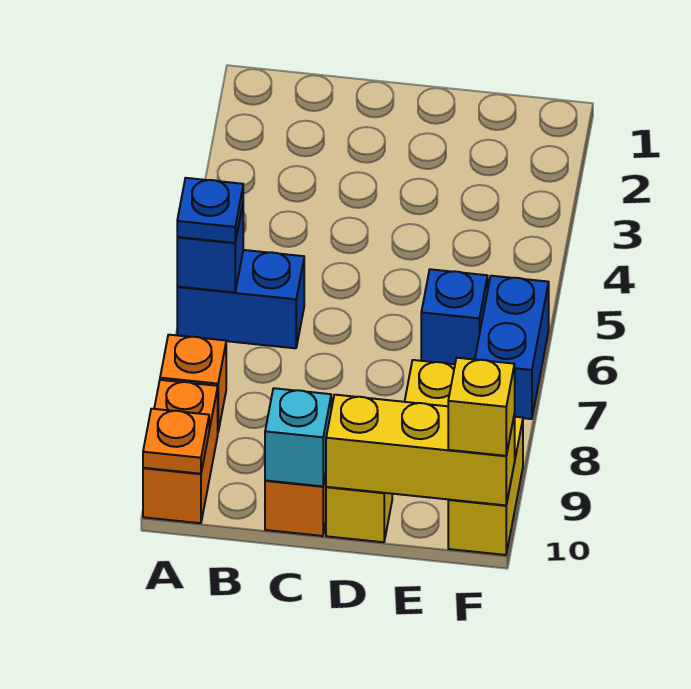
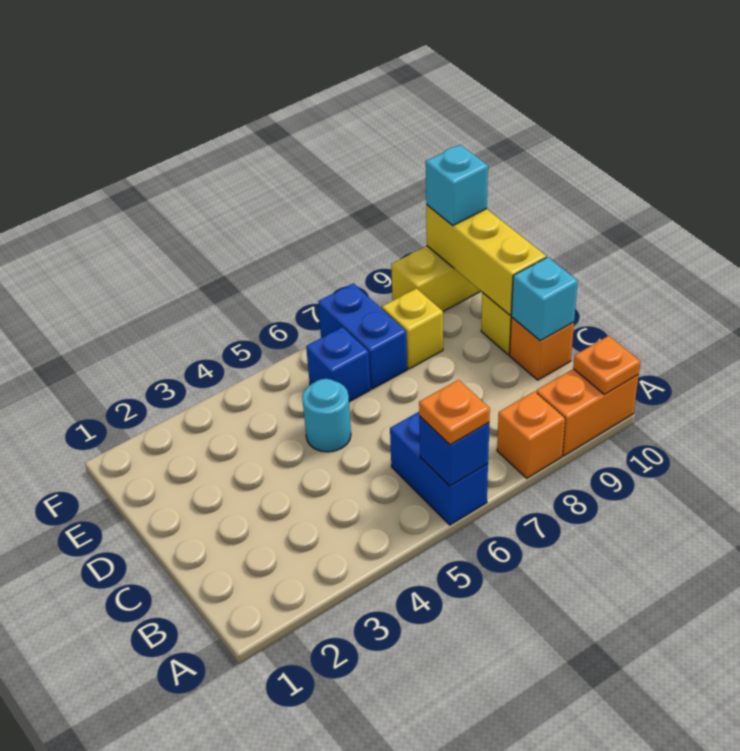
blue 1x1 plate [177,178,243,243] -> orange 1x1 plate [419,380,490,445]
none -> cyan 1x1 round brick [302,379,351,452]
blue 1x2 brick [475,276,549,419] -> blue 1x2 brick turned to [318,283,407,389]
yellow 1x1 brick [448,358,515,456] -> cyan 1x1 brick [426,145,488,226]

